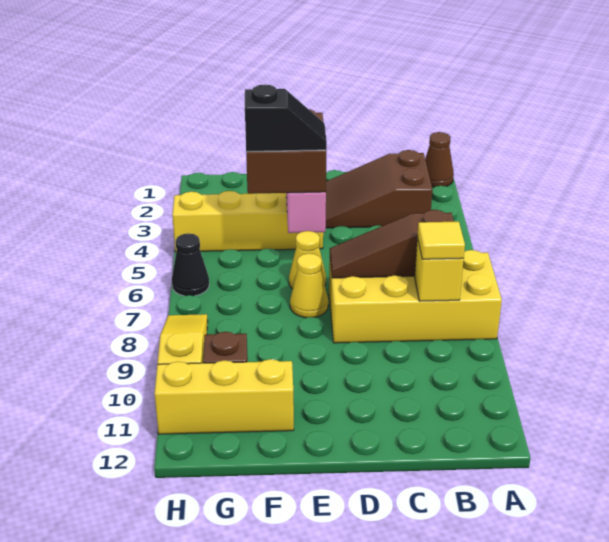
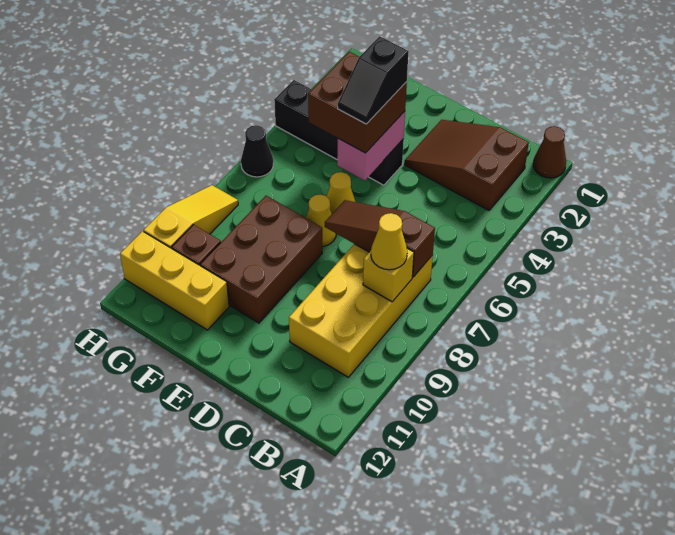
yellow 2x4 brick [329,250,502,343] -> yellow 2x4 brick turned to [289,244,433,377]
yellow 1x1 tile [417,222,465,259] -> yellow 1x1 cone [371,213,407,270]
yellow 1x4 brick [172,191,323,252] -> black 1x4 brick [274,80,404,185]
black 1x2 slope [245,84,327,152] -> black 1x2 slope turned to [338,36,409,124]
none -> brown 2x3 brick [200,196,322,323]

